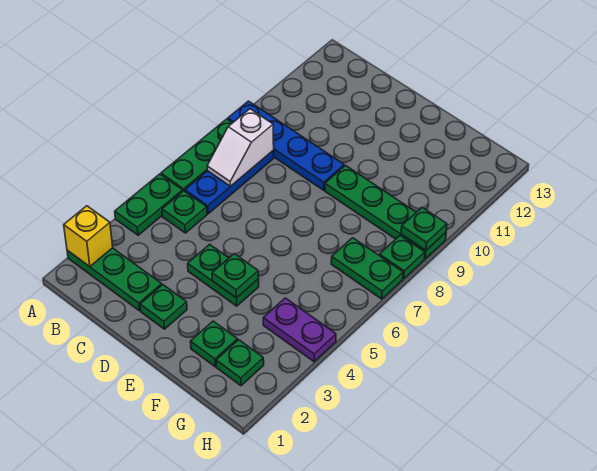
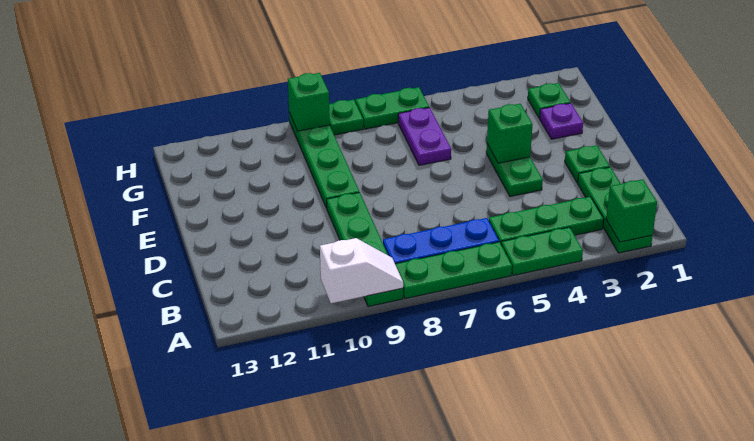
yellow 1x1 brick [64,206,113,267] -> green 1x1 brick [606,179,657,242]
blue 1x4 plate [228,101,344,190] -> green 1x4 plate [327,192,403,307]
green 1x1 plate [162,191,207,233] -> green 1x3 plate [489,197,604,243]
white 1x2 slope [207,109,274,186] -> white 1x2 slope moved to [320,238,403,303]
green 1x1 plate [212,254,258,298] -> green 1x1 brick [487,104,533,163]
green 1x1 plate [190,321,238,367] -> purple 1x1 plate [540,103,583,139]
purple 1x2 plate [263,298,336,362] -> purple 1x2 plate moved to [398,108,451,165]
green 1x2 plate [331,238,403,299] -> green 1x2 plate turned to [355,87,429,129]
green 1x1 plate [401,207,447,250] -> green 1x1 brick [288,73,330,131]

